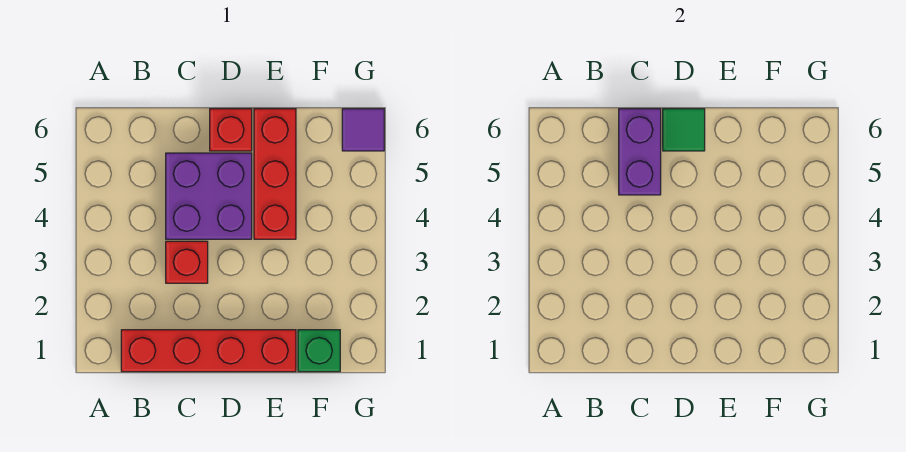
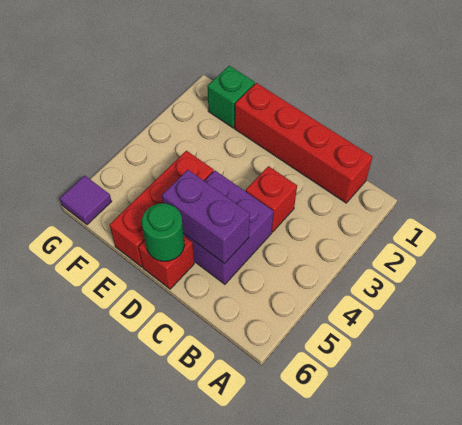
purple 1x2 brick [619,109,661,195] -> purple 1x2 brick turned to [162,170,250,264]
green 1x1 tile [663,109,705,151] -> green 1x1 round brick [142,203,185,261]

